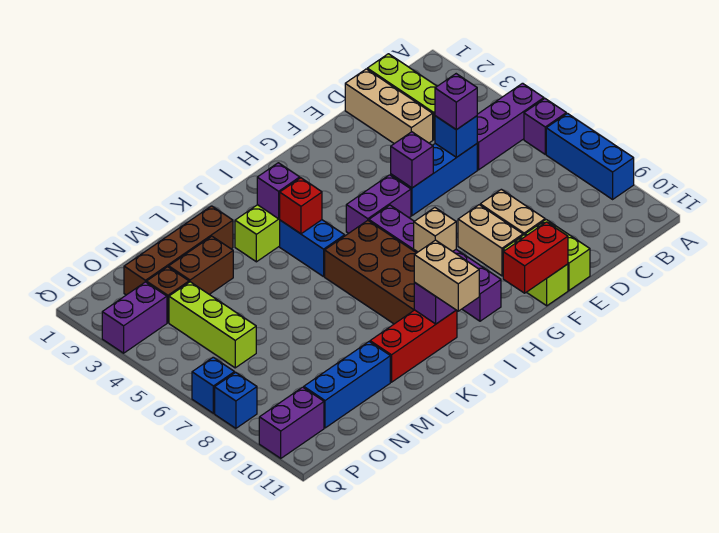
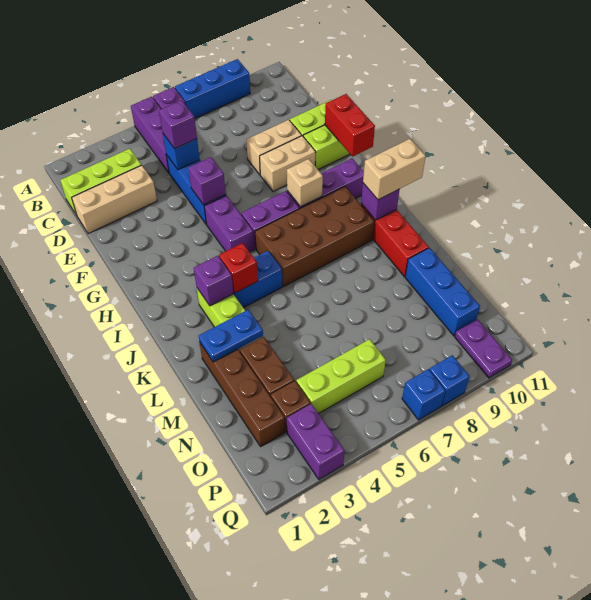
none -> blue 1x2 plate [198,310,263,362]
purple 1x2 brick [259,387,324,458] -> purple 1x2 plate [455,319,512,378]

